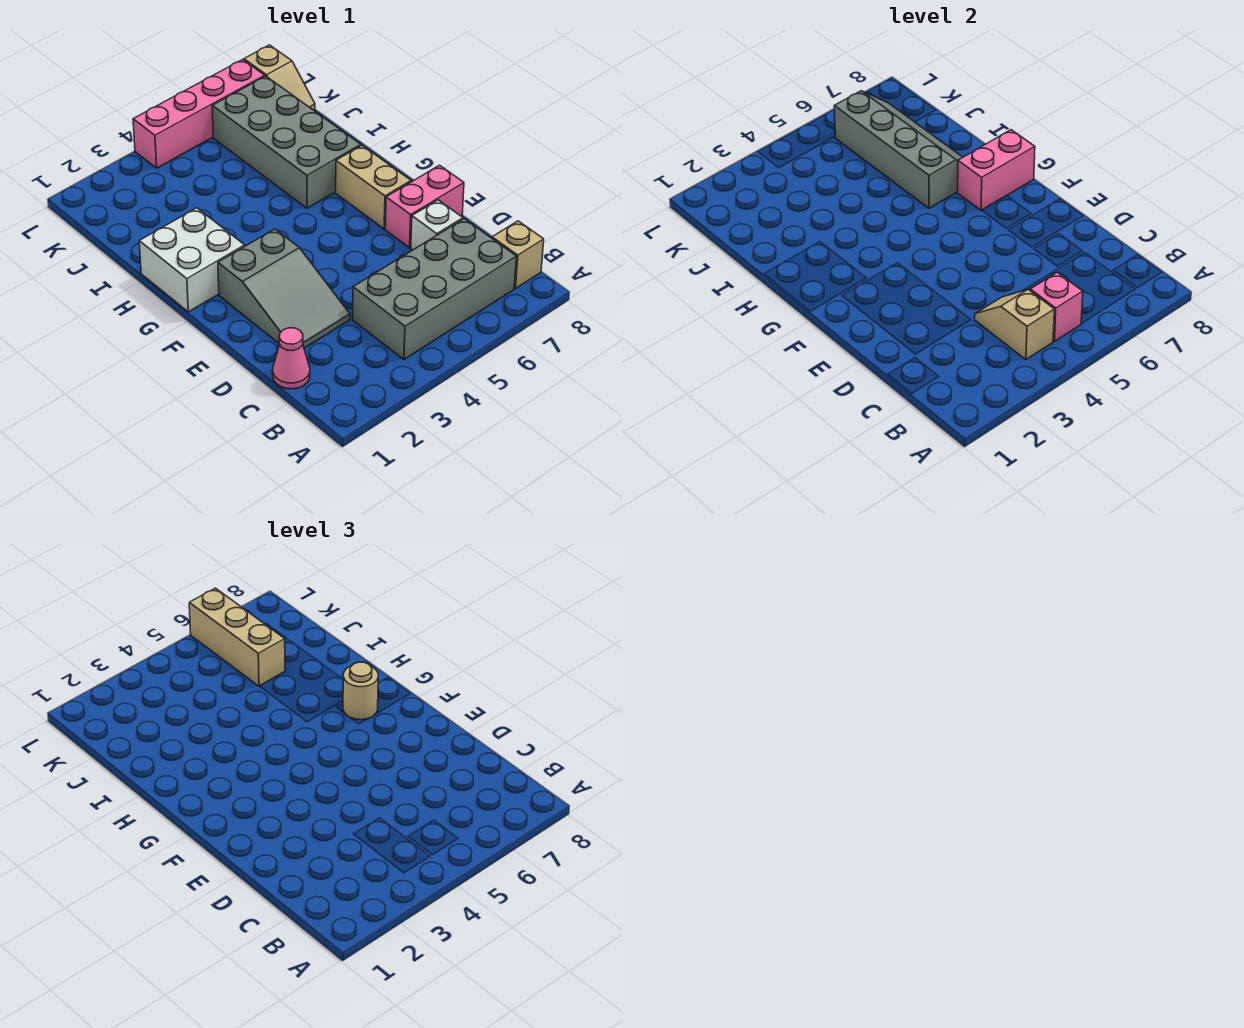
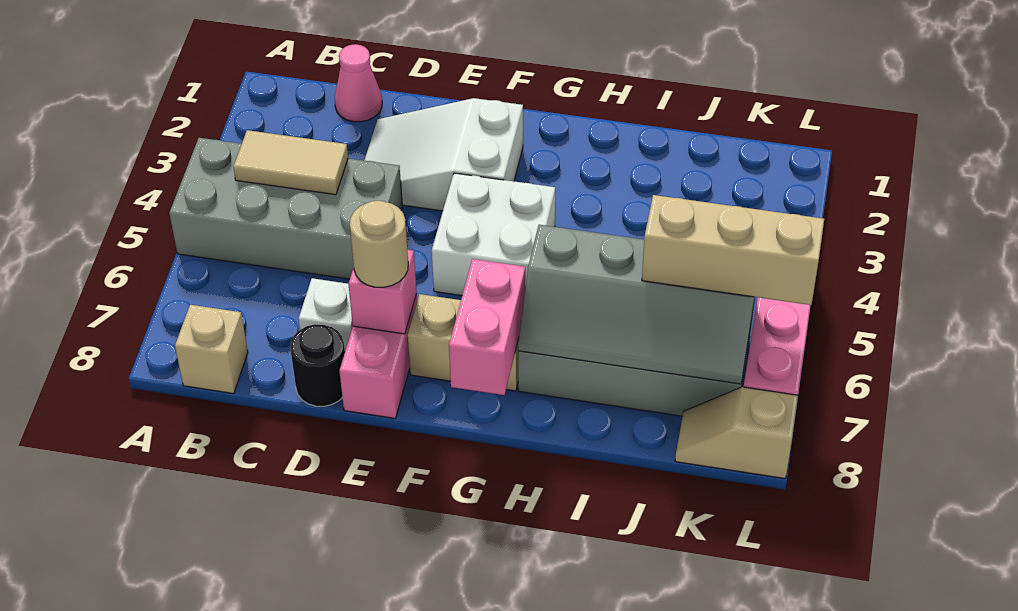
grey 2x4 brick [353,219,517,359] -> grey 2x4 brick turned to [169,138,402,279]
tan 1x2 slope [975,290,1054,359] -> tan 1x2 tile [233,130,348,195]
pink 1x1 brick [1030,272,1083,341] -> pink 1x1 brick moved to [348,250,417,334]
grey 2x3 slope [218,229,350,348] -> white 2x3 slope [364,98,523,211]
none -> black 1x1 round brick [290,324,345,406]
white 2x2 brick [139,208,245,312] -> white 2x2 brick moved to [432,173,555,296]
tan 1x1 round brick [343,662,378,720] -> tan 1x1 round brick moved to [350,201,408,287]

